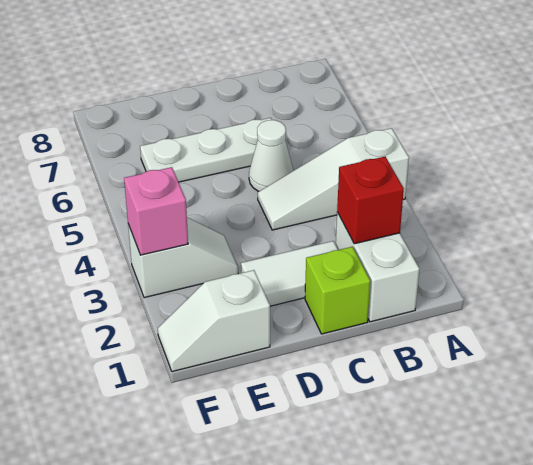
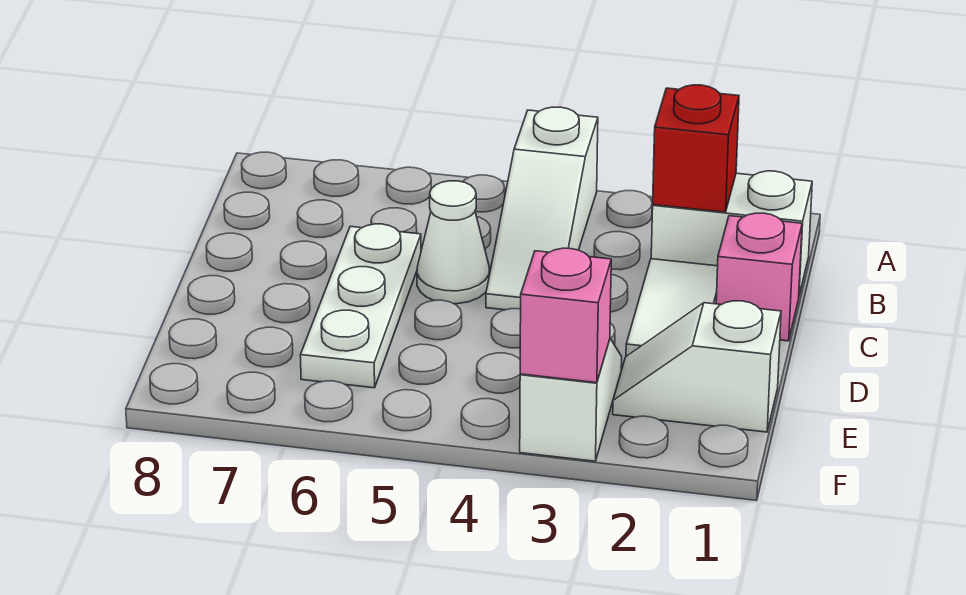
lime 1x1 brick [305,247,370,334] -> pink 1x1 brick [716,213,802,341]
white 1x2 slope [158,270,270,372] -> white 1x2 slope turned to [613,301,781,432]

